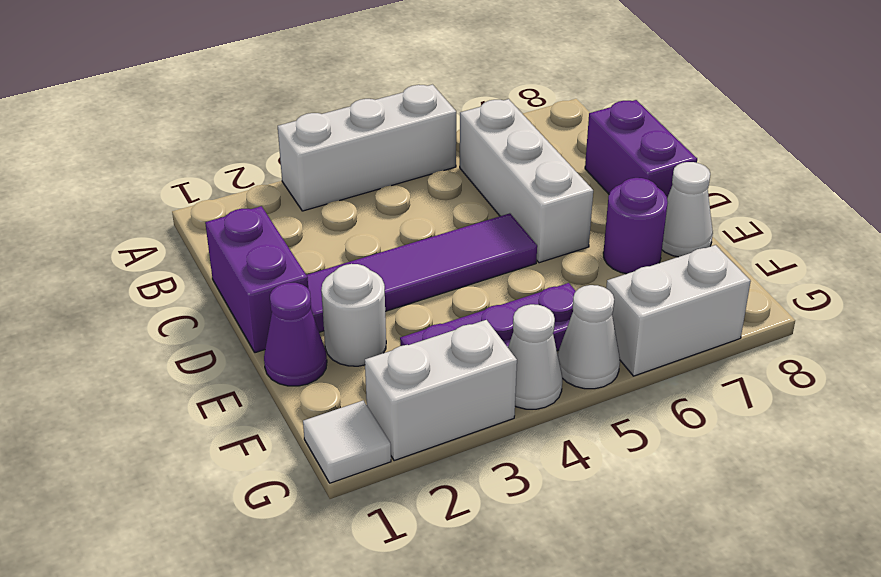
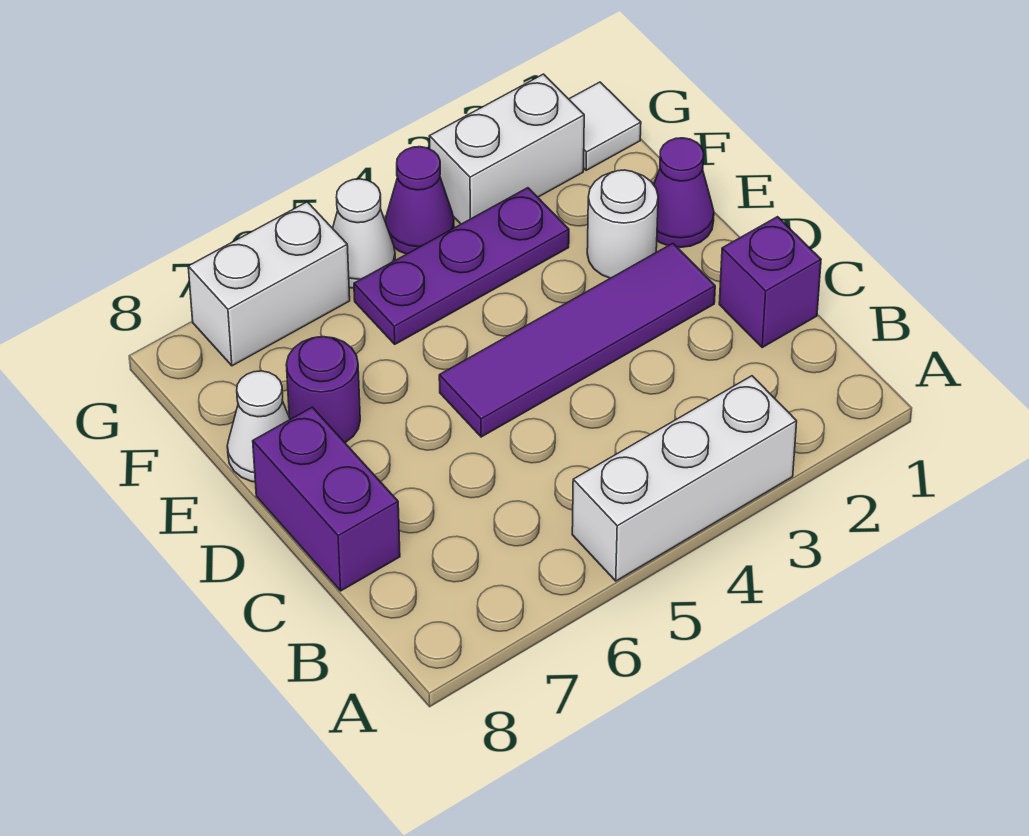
white 1x3 brick [460,99,593,263] -> none
purple 1x2 brick [205,206,308,353] -> purple 1x1 brick [719,217,821,347]
white 1x1 cone [508,304,562,409] -> purple 1x1 cone [385,147,454,254]

